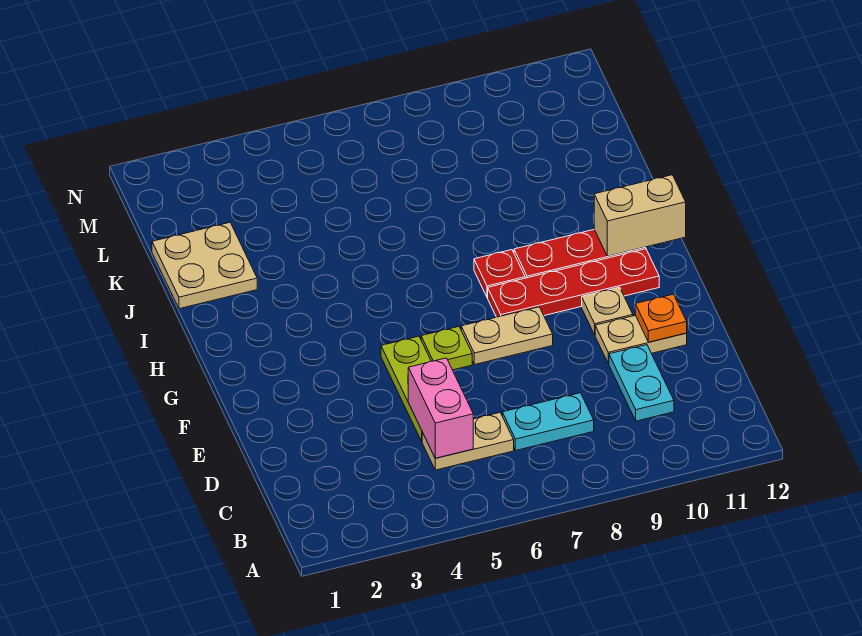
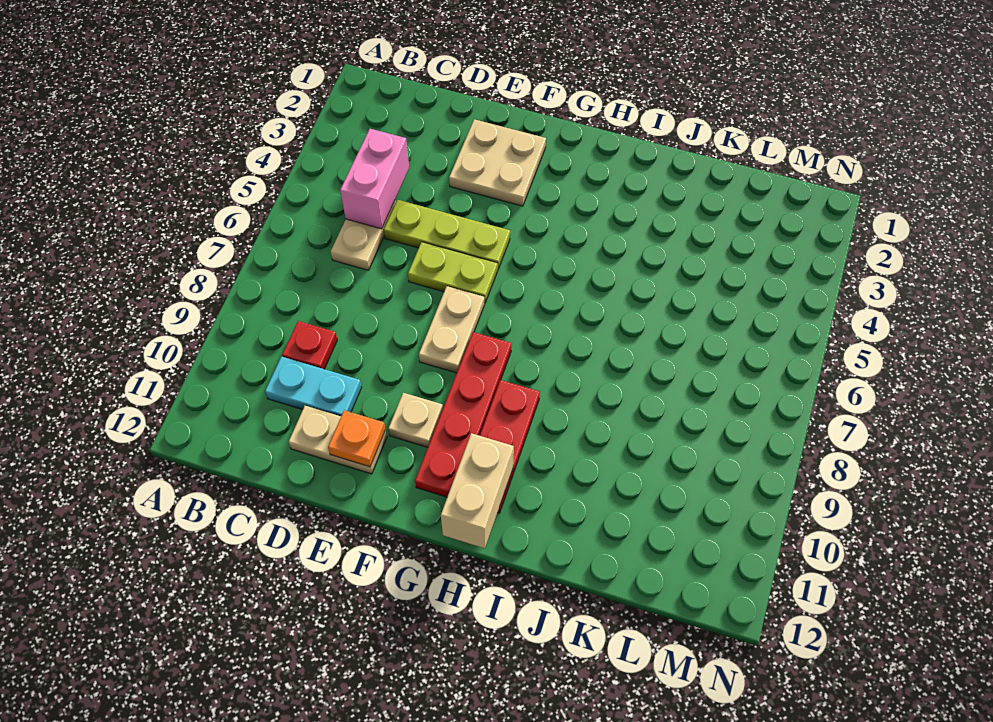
pink 1x2 brick [408,358,473,458] -> pink 1x2 brick turned to [340,129,409,229]
cyan 1x2 plate [502,393,594,450] -> none
tan 1x2 plate [595,315,687,364] -> tan 1x2 plate turned to [289,406,387,474]
lime 1x1 plate [421,327,472,370] -> lime 1x2 plate [408,242,498,303]
red 1x1 plate [474,250,525,297] -> red 1x1 plate moved to [282,321,337,369]
tan 2x2 plate [152,222,257,309] -> tan 2x2 plate moved to [449,119,546,206]

